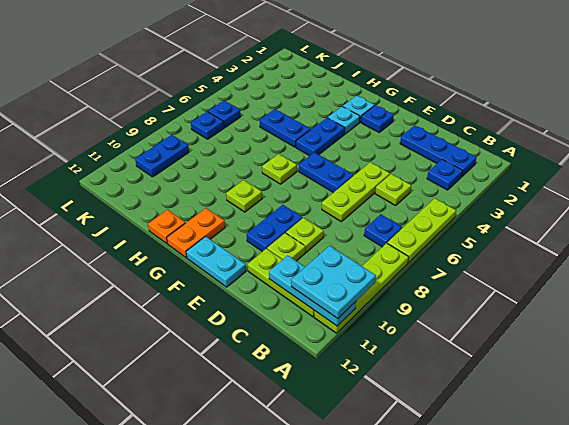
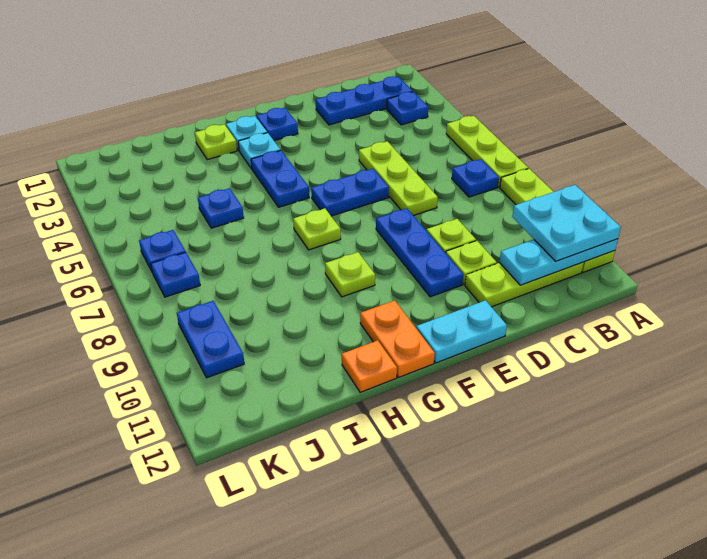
lime 1x1 plate [375,174,411,206] -> lime 1x1 plate moved to [195,124,237,160]
blue 1x2 plate [246,205,302,252] -> blue 1x3 plate [376,208,463,297]
blue 1x2 plate [259,109,310,147] -> blue 1x1 plate [198,188,244,228]

